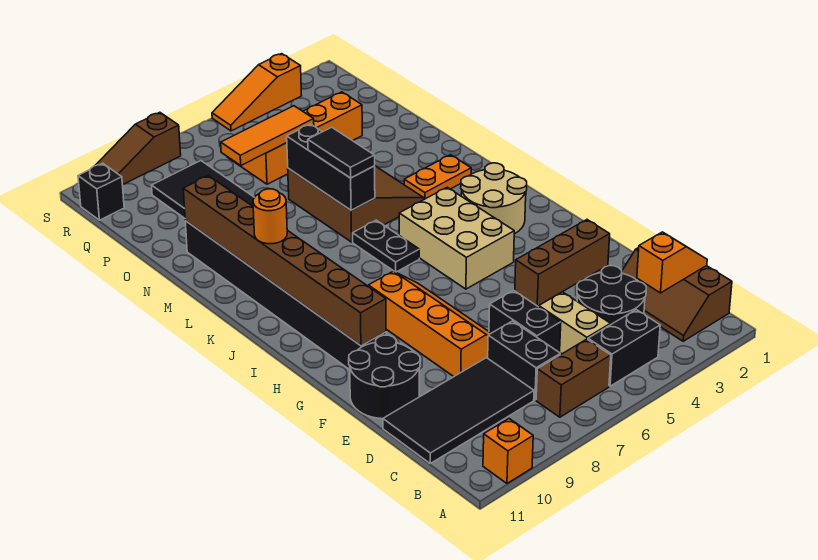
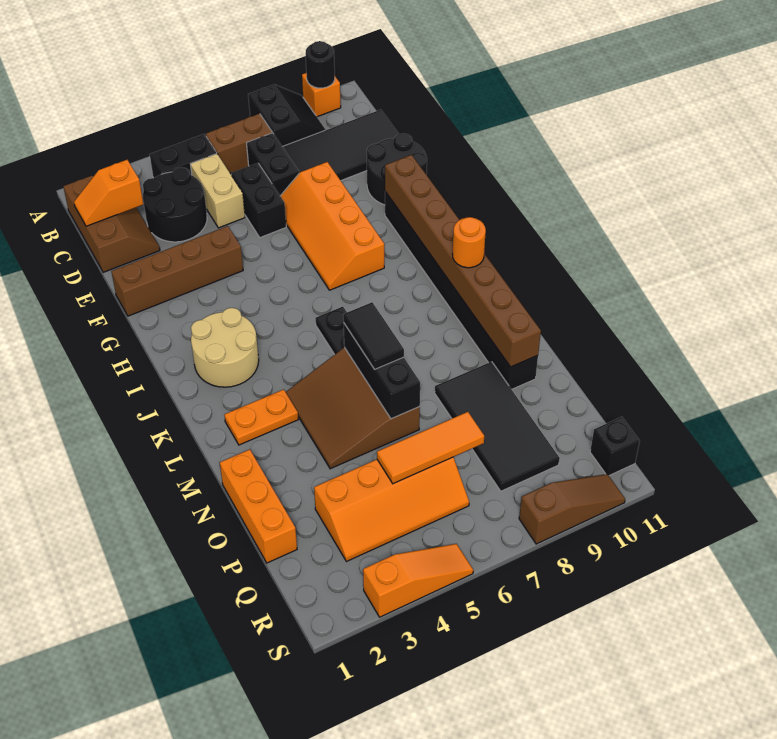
none -> black 2x2 slope [248,85,326,147]
none -> black 1x1 round brick [306,41,335,88]
brown 1x3 brick [515,220,610,306] -> brown 1x4 brick [111,226,243,316]
tan 2x3 brick [399,187,514,289] -> none
none -> orange 1x3 brick [220,449,297,563]

